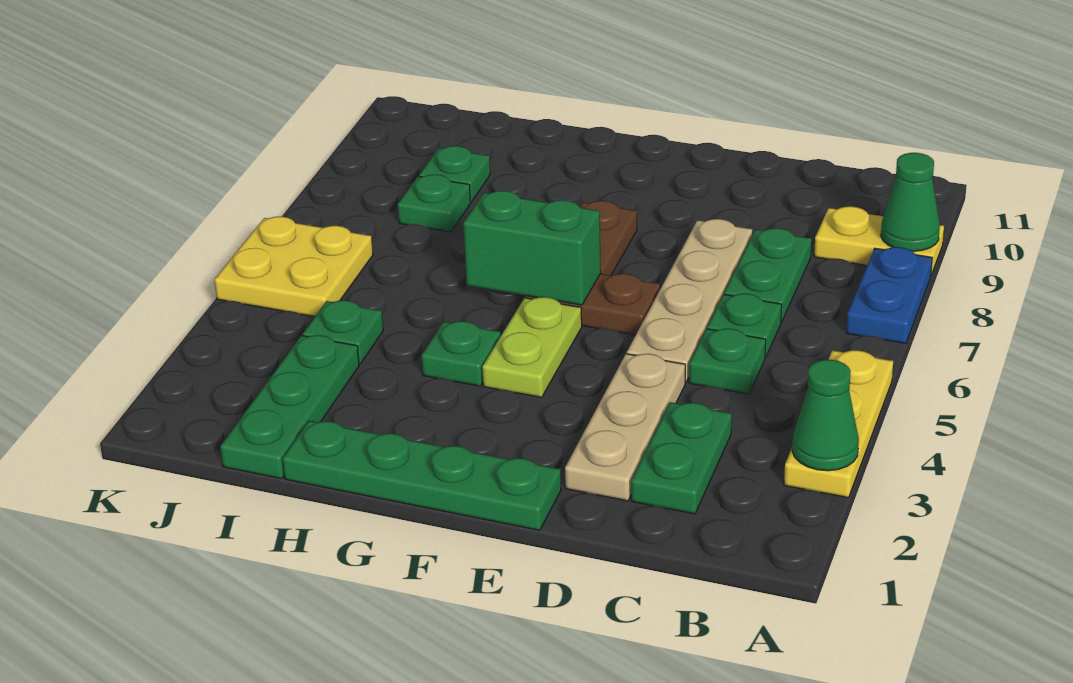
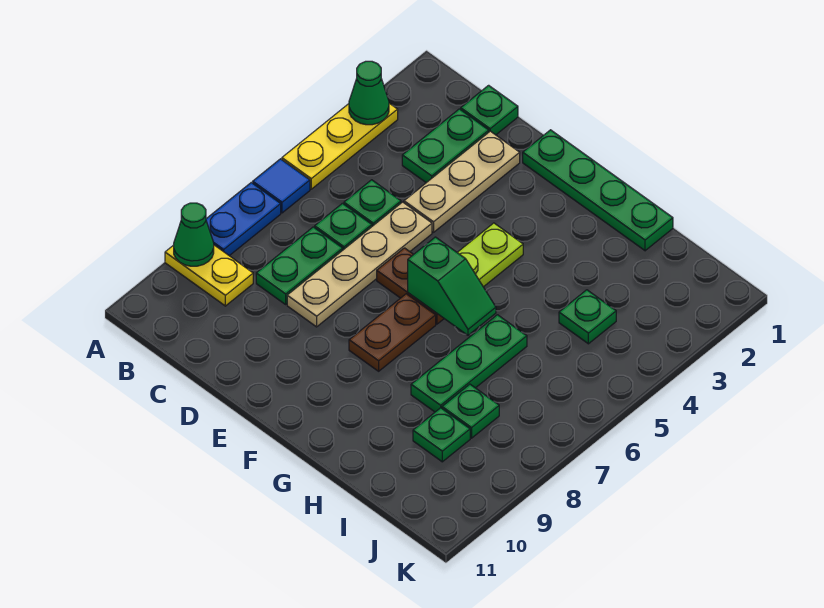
none -> blue 1x1 tile [253,159,310,213]
green 1x2 brick [463,191,601,305] -> green 1x2 slope [408,237,496,335]
green 1x1 plate [421,321,501,386] -> green 1x1 plate moved to [461,85,518,135]
green 1x3 plate [220,335,359,479] -> green 1x3 plate moved to [411,315,527,412]
yellow 2x2 plate [214,217,373,317] -> none

